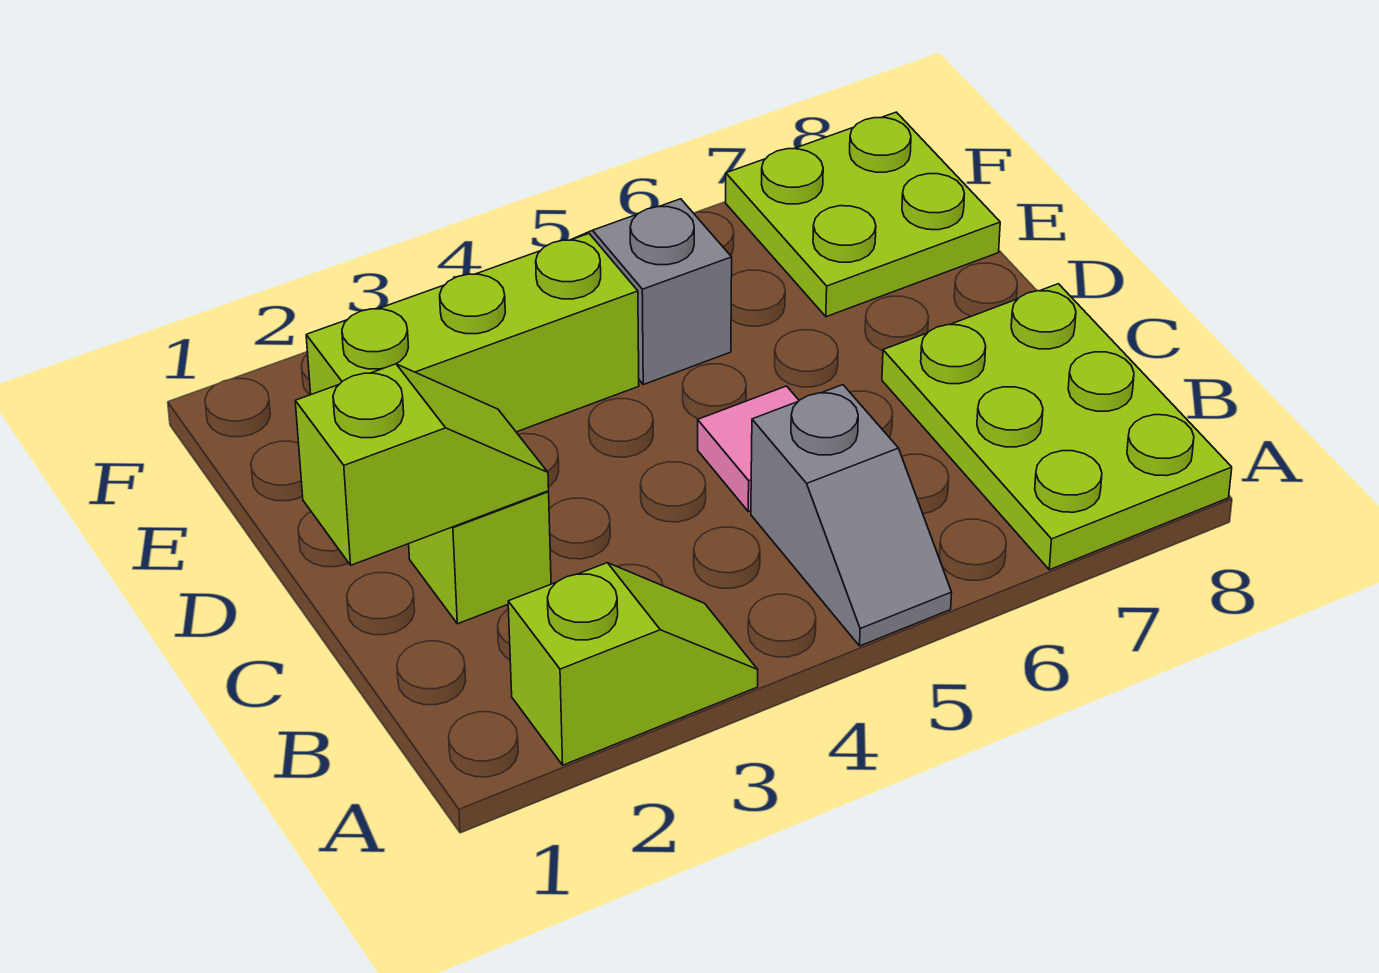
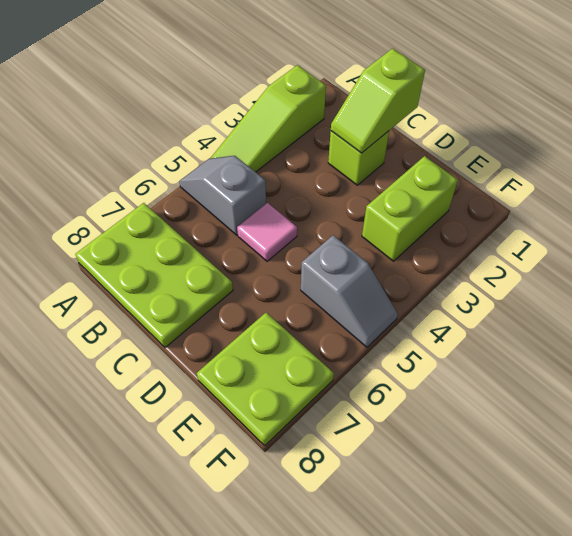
lime 1x2 slope [508,563,758,765] -> lime 1x3 slope [211,65,326,172]
lime 1x3 brick [306,234,639,432] -> lime 1x2 brick [362,156,458,261]

